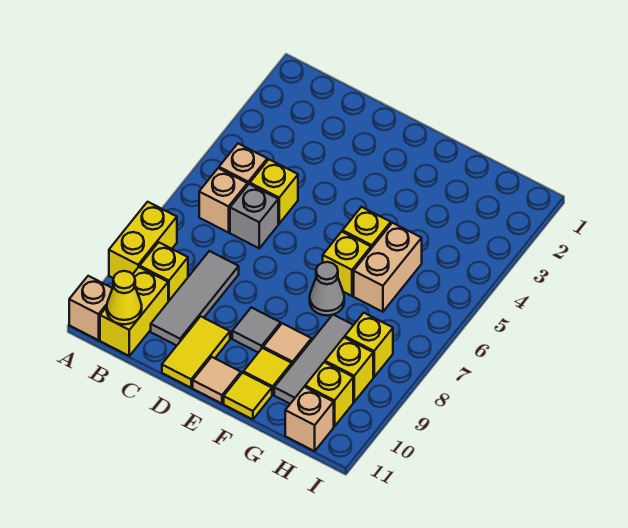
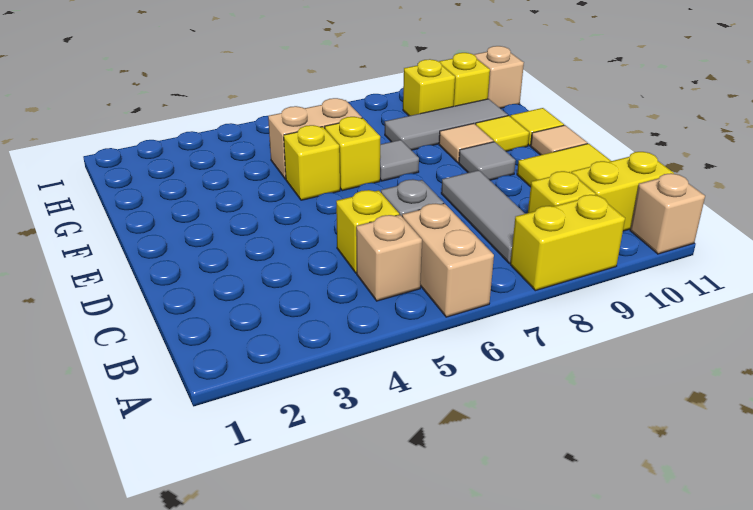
tan 1x1 brick [199,168,247,233] -> tan 1x2 brick [402,203,494,317]
yellow 1x1 cone [107,271,142,324] -> none
grey 1x3 tile [151,251,239,346] -> grey 1x3 tile turned to [441,170,525,263]
grey 1x1 cone [310,262,344,315] -> grey 1x1 tile [380,140,419,181]
yellow 1x1 brick [345,313,393,377] -> none

